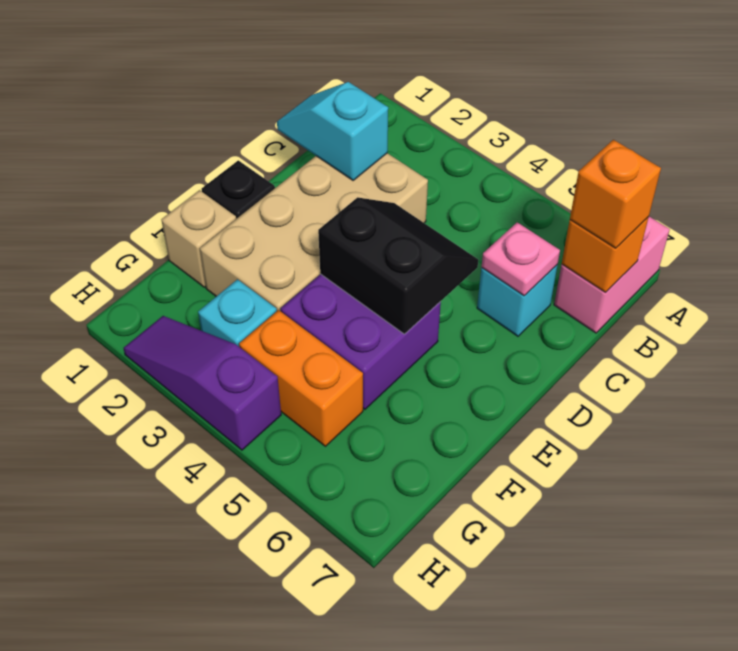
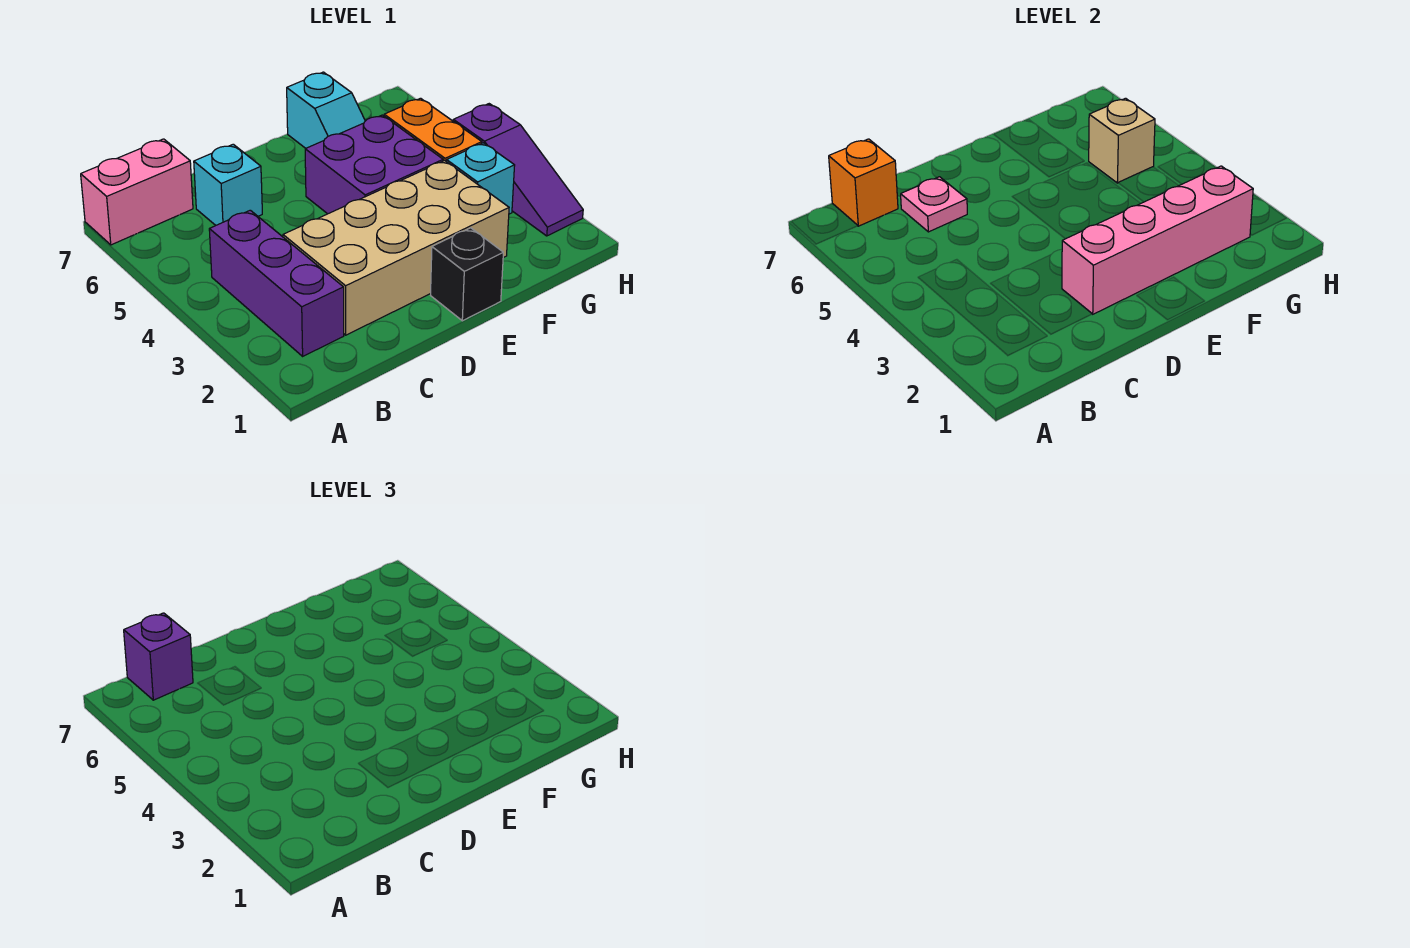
none -> purple 1x3 brick [209,210,344,356]
orange 1x1 brick [570,140,661,248] -> purple 1x1 brick [124,613,193,700]
cyan 1x2 slope [277,82,388,180] -> cyan 1x2 slope moved to [287,72,365,148]
none -> pink 1x4 brick [1062,166,1253,314]
black 2x2 slope [318,197,478,334] -> none
tan 1x1 brick [161,190,236,287] -> tan 1x1 brick moved to [1089,98,1155,183]

